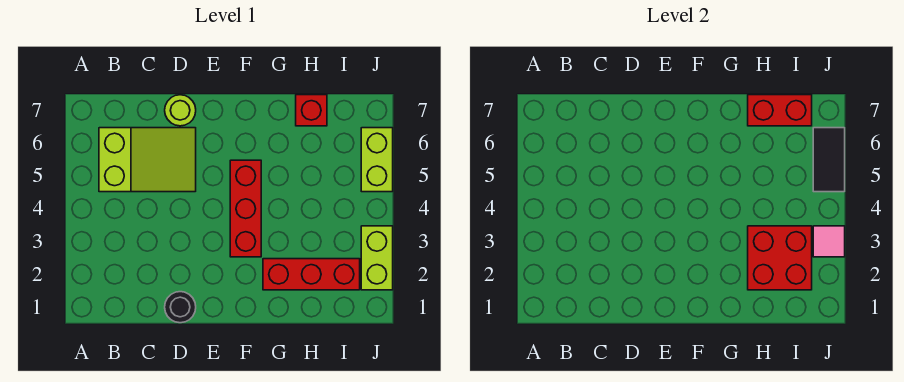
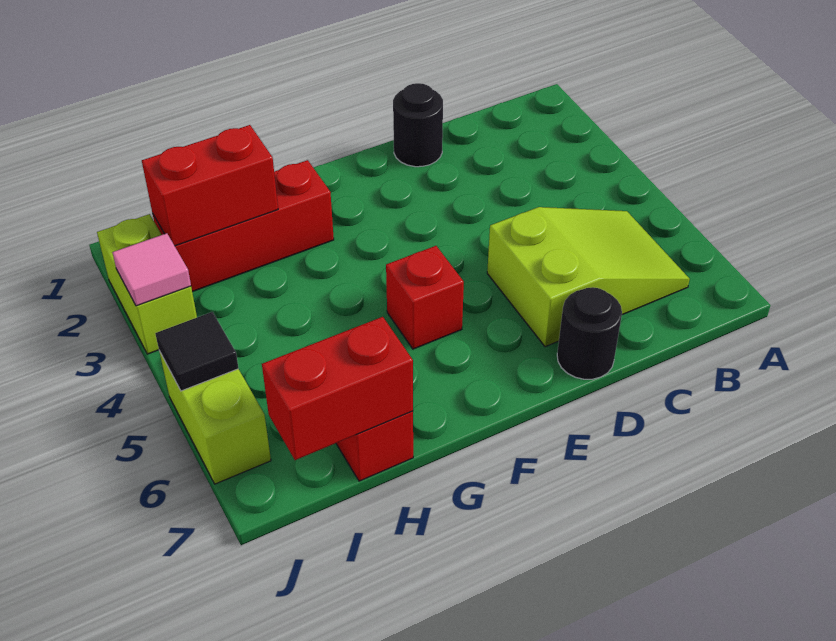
lime 2x3 slope [99,128,196,192] -> lime 2x3 slope turned to [487,207,690,347]
lime 1x1 round brick [165,95,196,126] -> black 1x1 round brick [557,287,622,379]
red 1x3 brick [230,160,261,257] -> red 1x1 brick [386,246,464,349]
red 2x2 brick [748,226,812,290] -> red 1x2 brick [142,125,278,246]
black 1x2 tile [813,128,845,192] -> black 1x1 tile [155,312,239,391]

